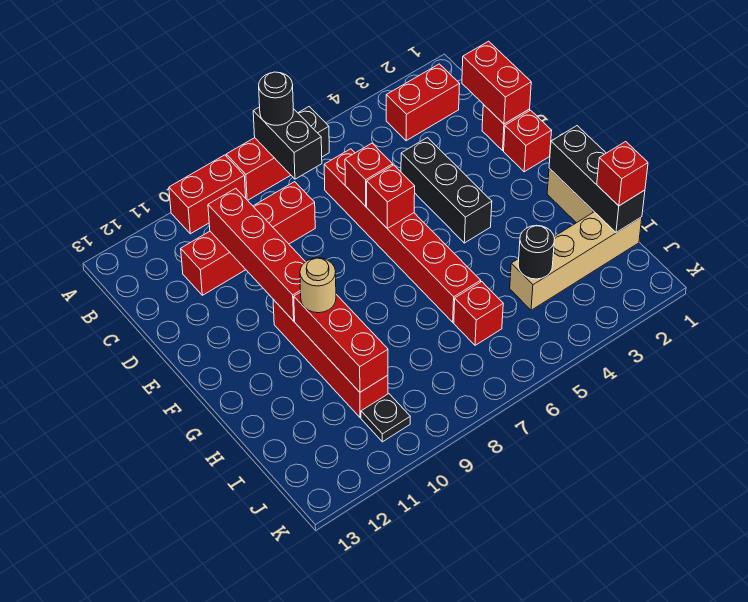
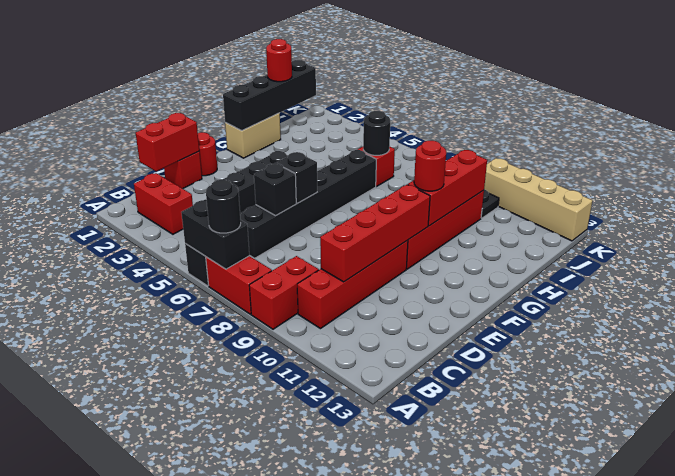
black 1x2 brick [253,107,322,179] -> black 1x2 brick turned to [181,199,249,269]
red 1x2 brick [169,155,246,234] -> red 1x2 brick turned to [249,256,319,329]
red 1x6 brick [324,149,481,322] -> black 1x6 brick [240,150,376,258]
red 1x4 brick [181,182,315,295] -> red 1x4 brick turned to [297,240,408,329]
red 1x1 brick [345,143,393,206] -> black 1x1 brick [254,163,296,216]
red 1x1 brick [504,110,552,172] -> red 1x1 round brick [198,132,217,176]
red 1x1 brick [367,165,415,228] -> black 1x1 brick [276,152,317,203]
black 1x3 brick [549,126,645,233] -> black 1x4 brick [223,60,316,131]
tan 1x1 round brick [300,258,336,313] -> red 1x1 round brick [414,141,446,191]
tan 1x4 brick [510,212,642,310] -> tan 1x4 brick moved to [484,158,592,241]
red 1x1 brick [597,142,648,206] -> red 1x1 round brick [266,39,292,82]
black 1x1 round brick [518,225,554,279] -> black 1x1 round brick moved to [363,111,390,155]

